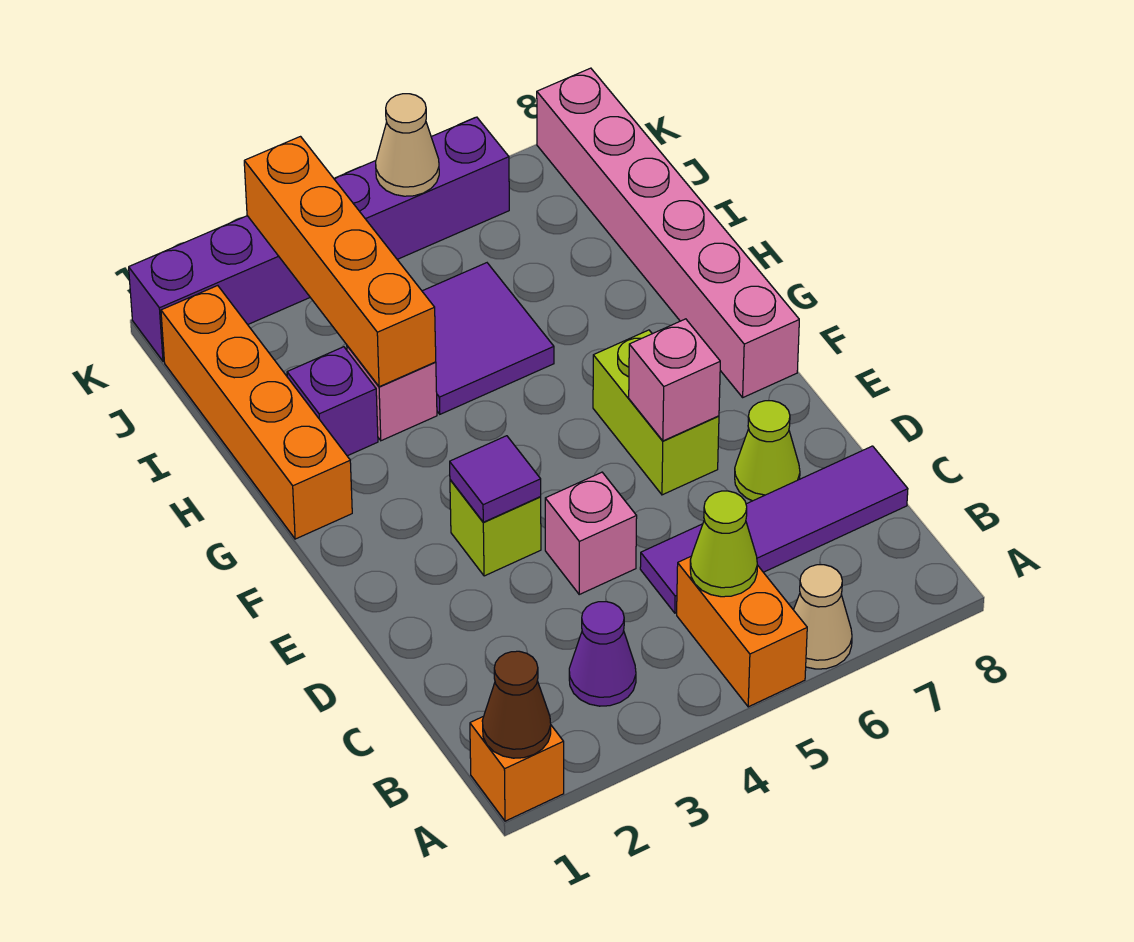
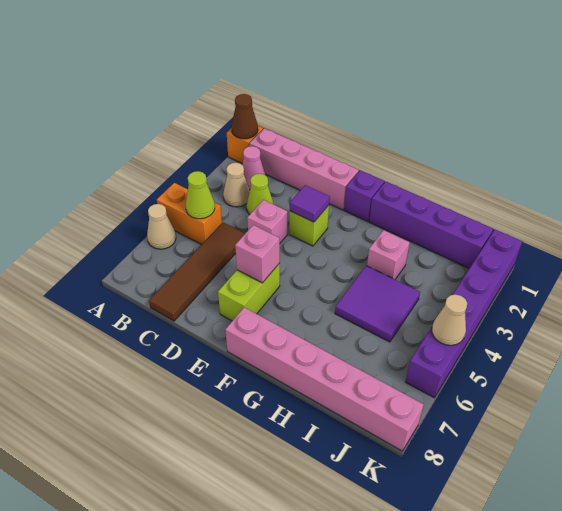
none -> pink 1x4 brick [249,128,359,210]
none -> pink 1x1 cone [242,146,266,190]
purple 1x1 cone [569,602,636,706] -> tan 1x1 cone [223,163,250,207]
purple 1x4 tile [640,446,908,613] -> brown 1x4 tile [149,222,245,321]
lime 1x1 cone [735,401,800,501] -> lime 1x1 cone moved to [246,174,273,215]
lime 1x2 brick [593,330,719,495] -> lime 1x2 brick turned to [218,263,280,321]
orange 1x4 brick [161,286,352,539] -> purple 1x4 brick [369,182,493,268]
purple 1x1 brick [287,347,378,456] -> purple 1x1 brick moved to [344,170,384,221]
orange 1x4 brick [244,137,436,387] -> none

